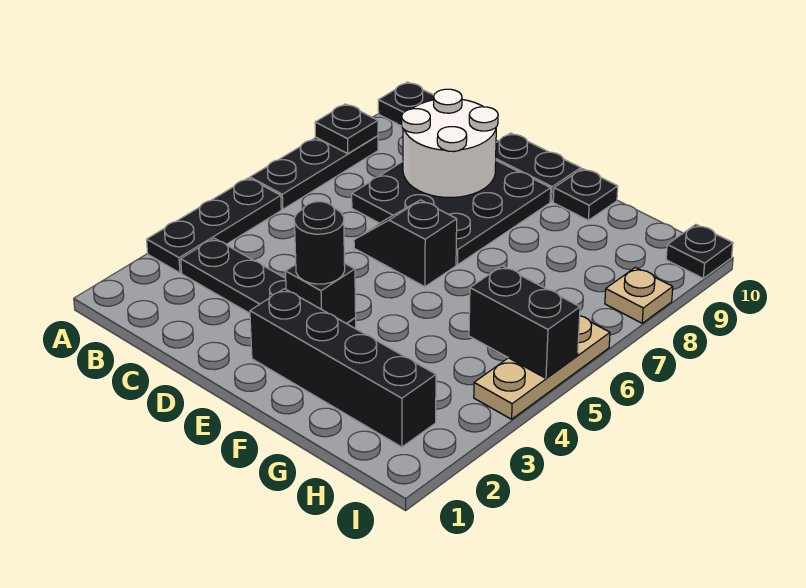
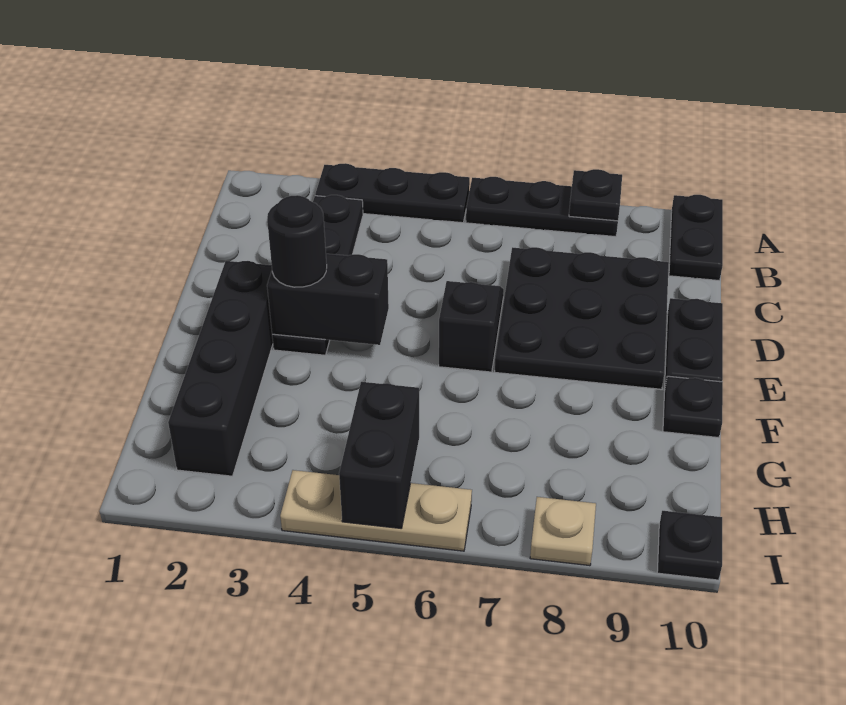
white 2x2 round brick [402,89,498,198] -> none
black 1x1 brick [286,263,356,323] -> black 1x2 brick [267,254,389,345]

